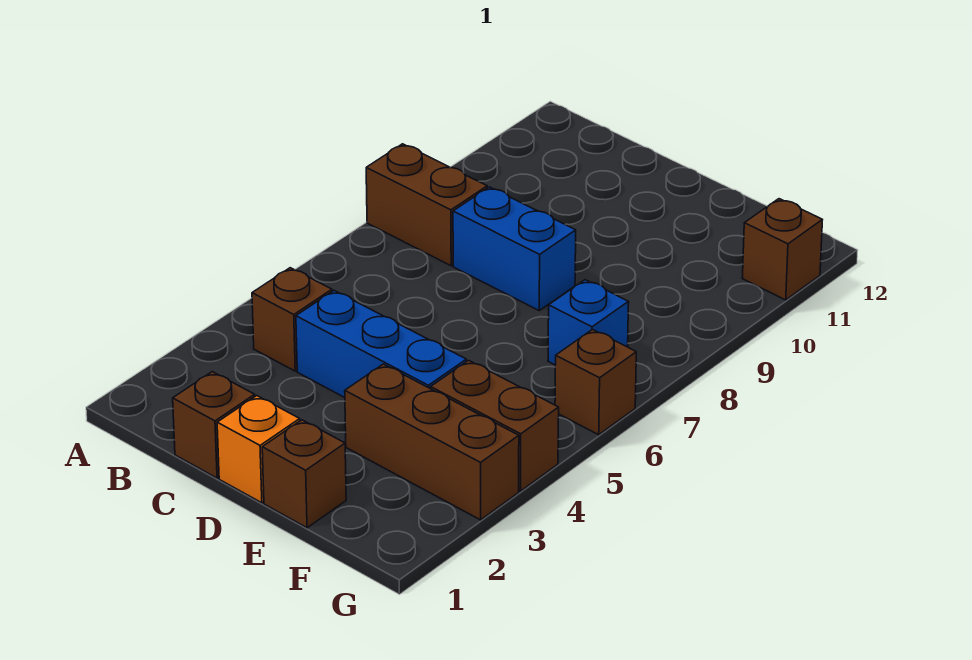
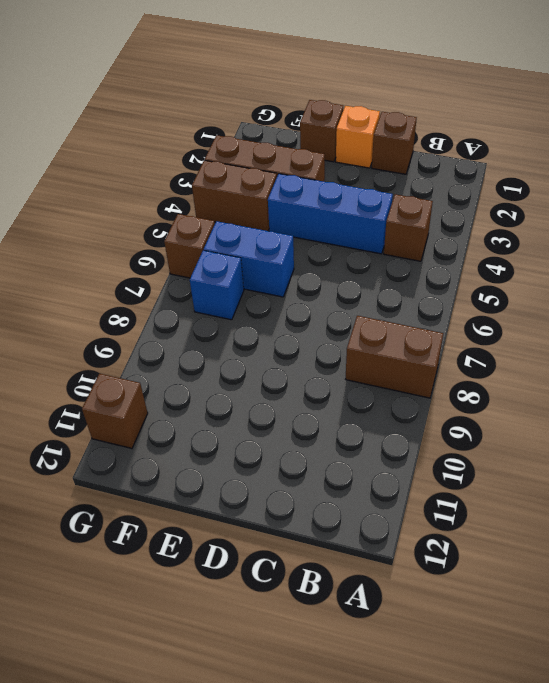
blue 1x2 brick [453,187,576,310] -> blue 1x2 brick moved to [204,221,294,297]

